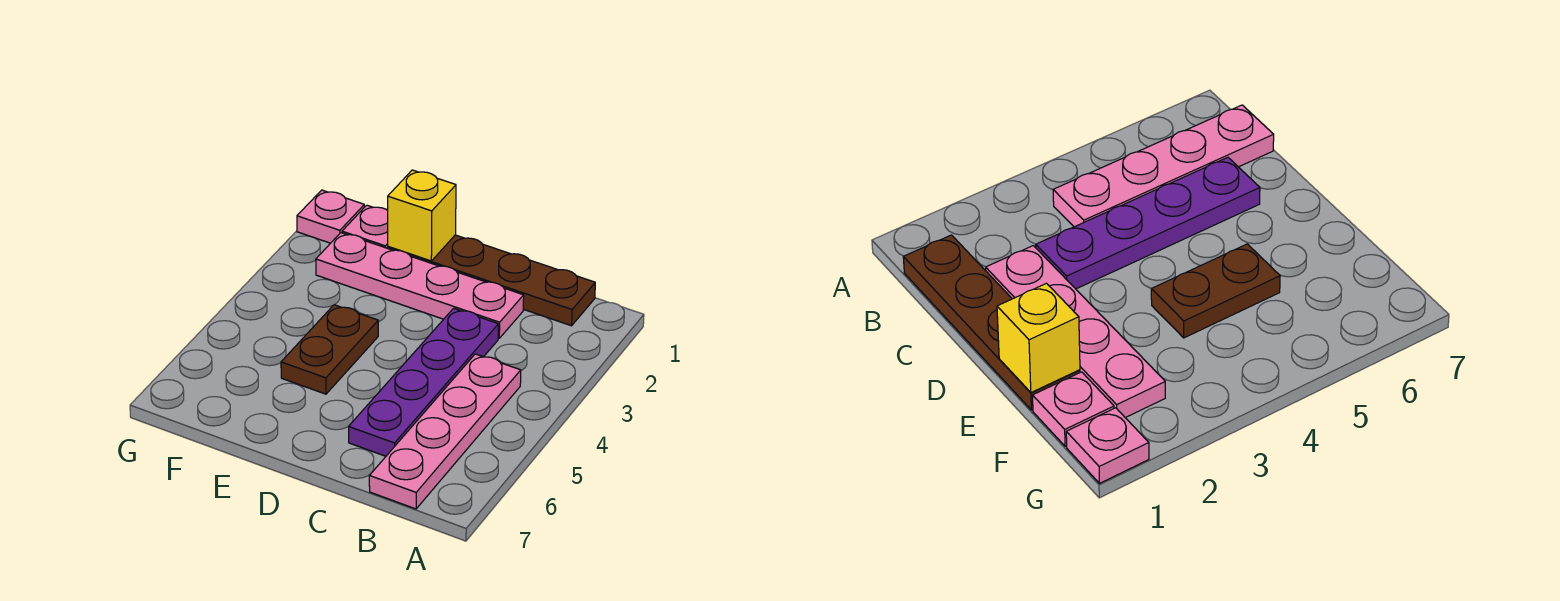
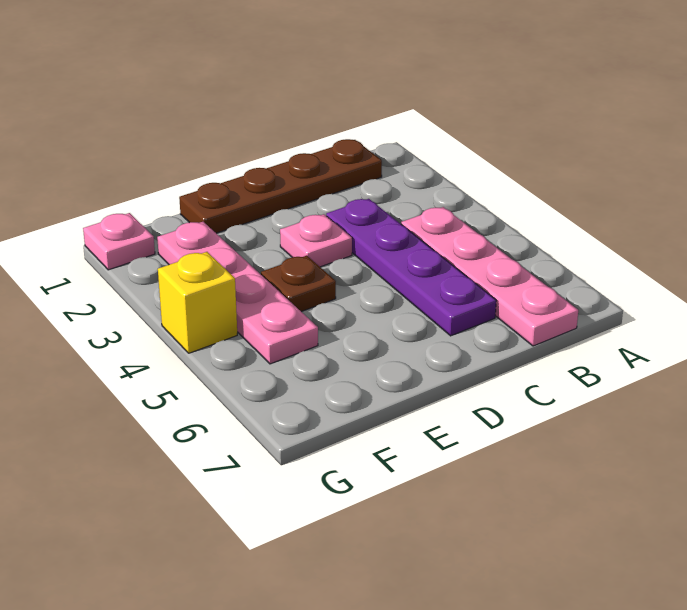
pink 1x4 plate [316,233,524,338] -> pink 1x4 plate turned to [157,222,318,364]
yellow 1x1 brick [388,170,456,261] -> yellow 1x1 brick moved to [158,252,237,353]
brown 1x2 plate [281,305,378,394] -> brown 1x1 plate [261,256,336,312]
pink 1x1 plate [342,205,388,248] -> pink 1x1 plate moved to [280,214,352,267]

